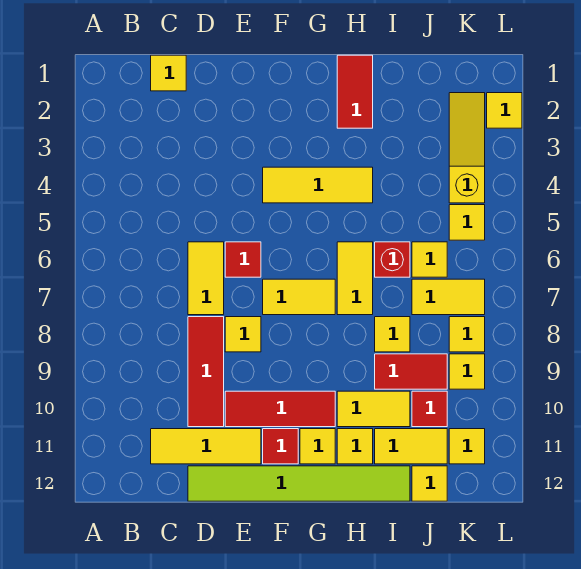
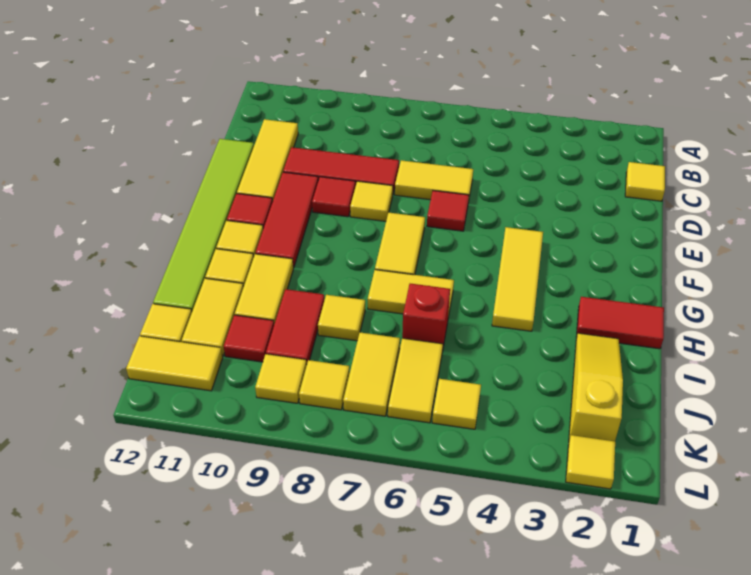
none -> red 1x1 tile [312,177,355,217]
yellow 1x1 tile [412,242,447,277] -> yellow 1x2 tile [388,338,443,423]
yellow 1x3 slope [449,93,485,203] -> yellow 1x3 slope turned to [569,333,623,441]
yellow 1x1 tile [449,429,485,464] -> yellow 1x2 tile [126,336,223,391]

